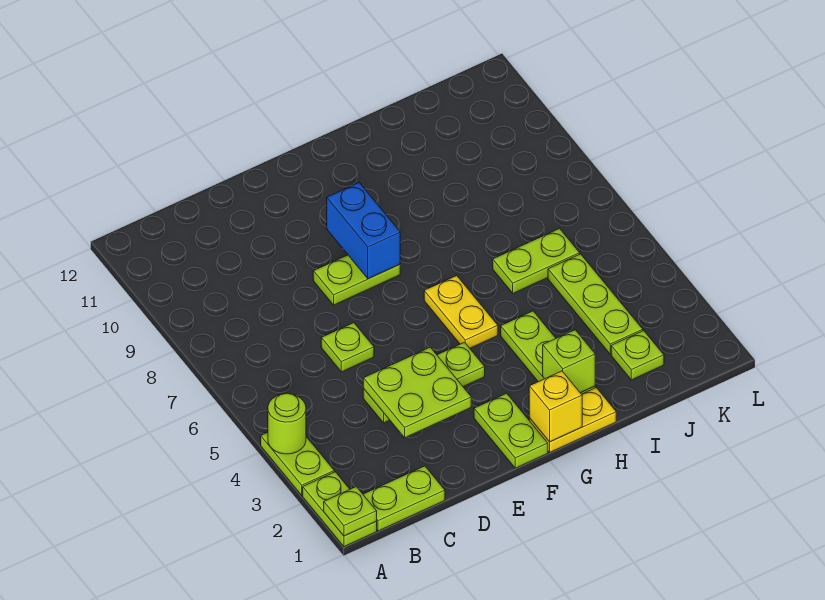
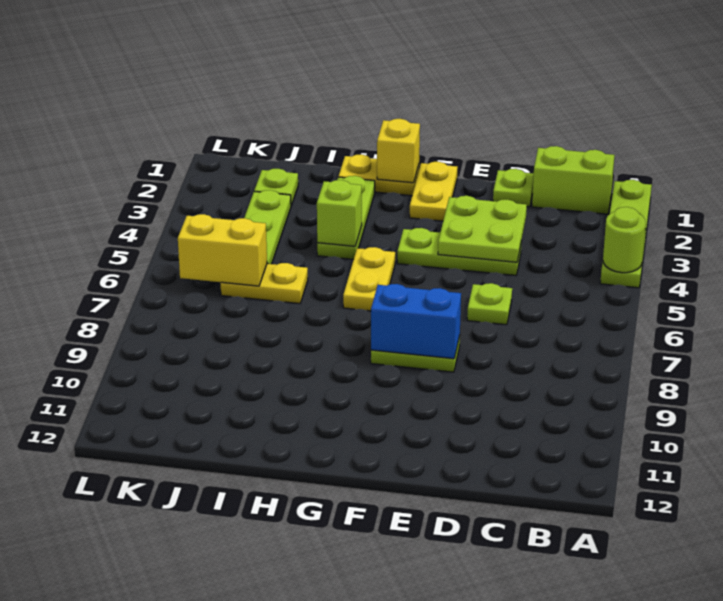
lime 1x1 plate [324,487,377,536] -> lime 1x1 plate moved to [493,169,534,207]
lime 1x2 plate [363,466,445,531] -> lime 1x2 brick [532,146,615,214]
lime 1x2 plate [474,393,548,468] -> yellow 1x2 plate [410,162,458,221]
blue 1x2 brick [327,183,400,279] -> blue 1x2 brick turned to [371,284,461,359]
lime 1x1 brick [543,330,595,393] -> lime 1x1 brick moved to [317,180,362,246]
lime 1x2 plate [493,229,580,293] -> yellow 1x2 plate [221,263,308,304]
none -> yellow 1x2 brick [178,214,267,286]

